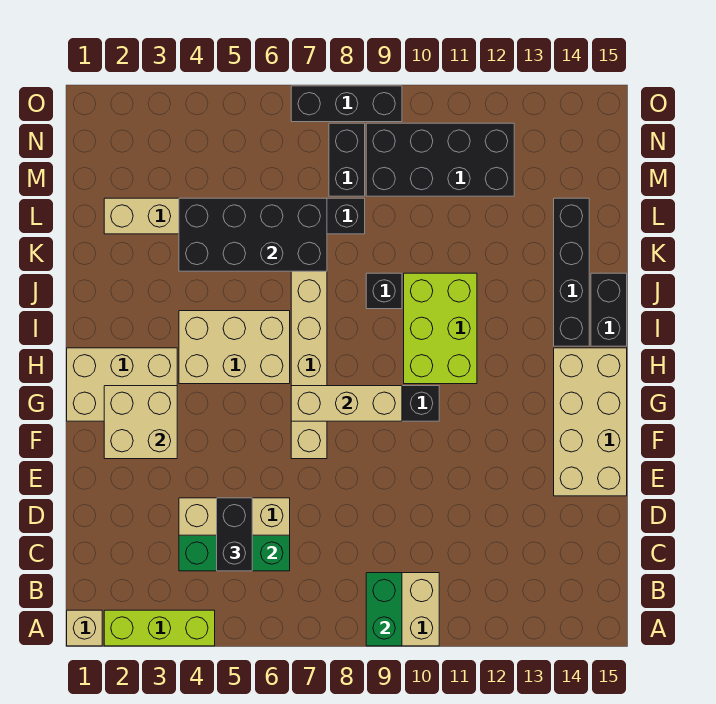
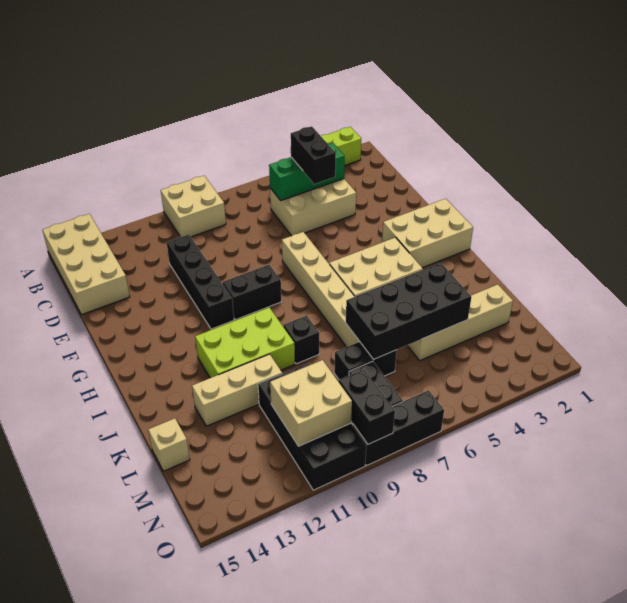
tan 1x1 brick [67,610,102,646] -> tan 1x1 brick moved to [148,418,190,471]
green 1x2 brick [366,573,402,646] -> none
tan 2x4 brick [554,348,627,496] -> tan 2x4 brick moved to [43,214,130,315]
tan 2x2 brick [104,386,177,459] -> tan 2x2 brick moved to [270,360,352,446]
tan 1x3 brick [291,386,402,421] -> tan 1x3 brick moved to [192,354,282,426]
lime 2x3 brick [404,273,477,384] -> lime 2x3 brick turned to [195,307,295,378]
black 1x4 brick [554,198,589,346] -> black 1x4 brick moved to [167,234,234,329]
black 1x2 brick [591,273,627,346] -> black 1x2 brick moved to [339,369,395,444]
black 2x4 brick [366,123,514,196] -> black 2x4 brick turned to [258,363,366,490]

